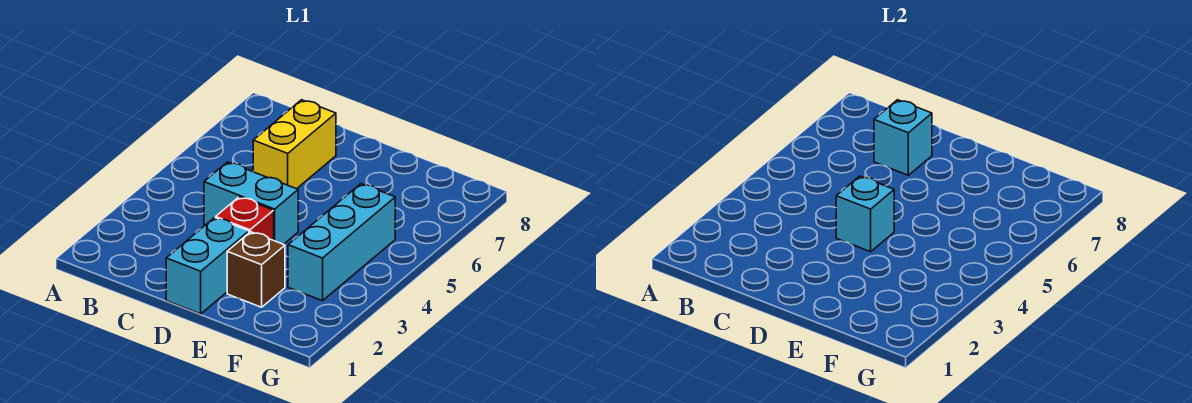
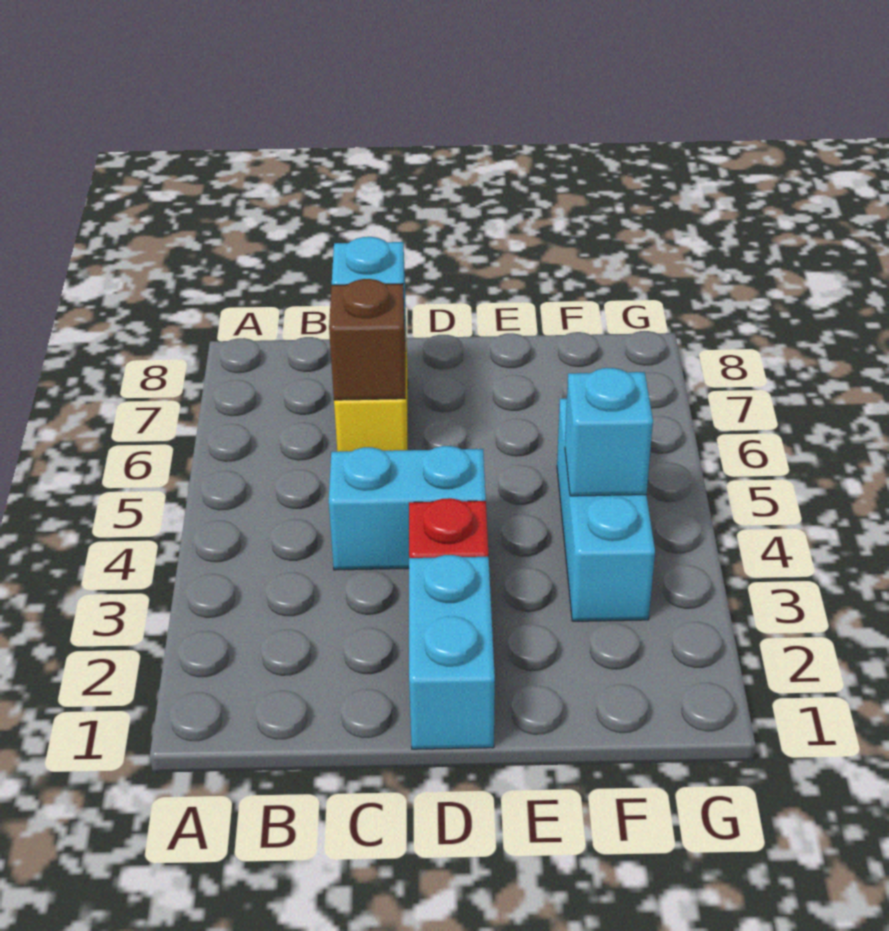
cyan 1x1 brick [836,176,894,252] -> cyan 1x1 brick moved to [565,368,653,496]
brown 1x1 brick [227,232,285,307] -> brown 1x1 brick moved to [329,279,406,400]

